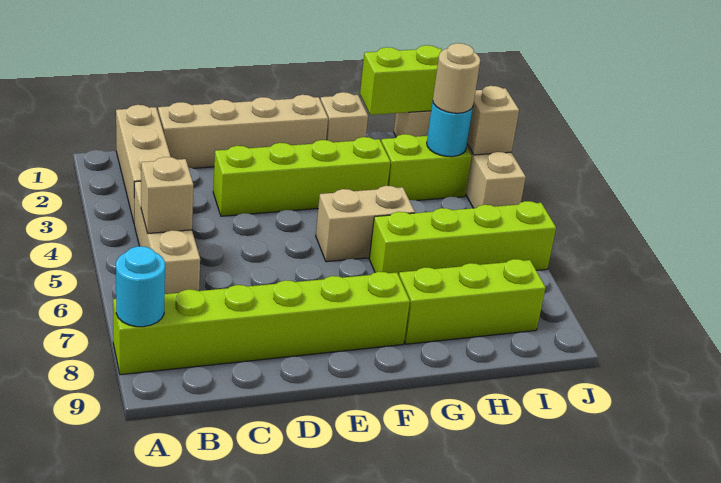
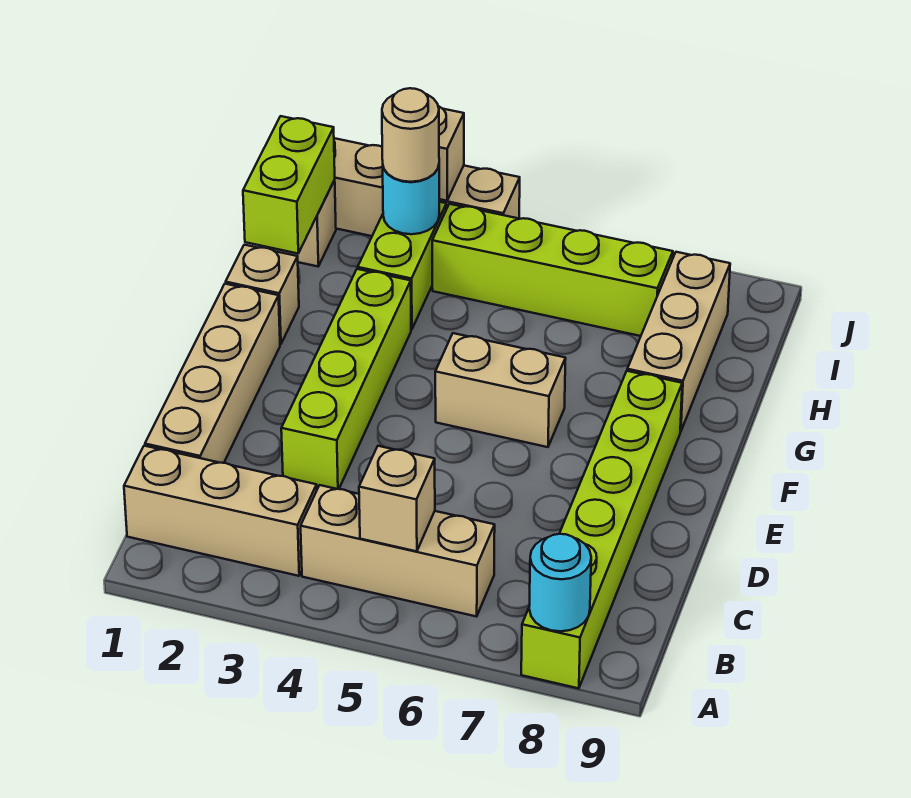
tan 1x2 brick [316,186,415,262] -> tan 1x2 brick turned to [435,333,566,447]
lime 1x4 brick [369,201,556,275] -> lime 1x4 brick turned to [432,204,673,336]
lime 1x3 brick [399,259,545,344] -> tan 1x3 brick [627,252,730,432]

